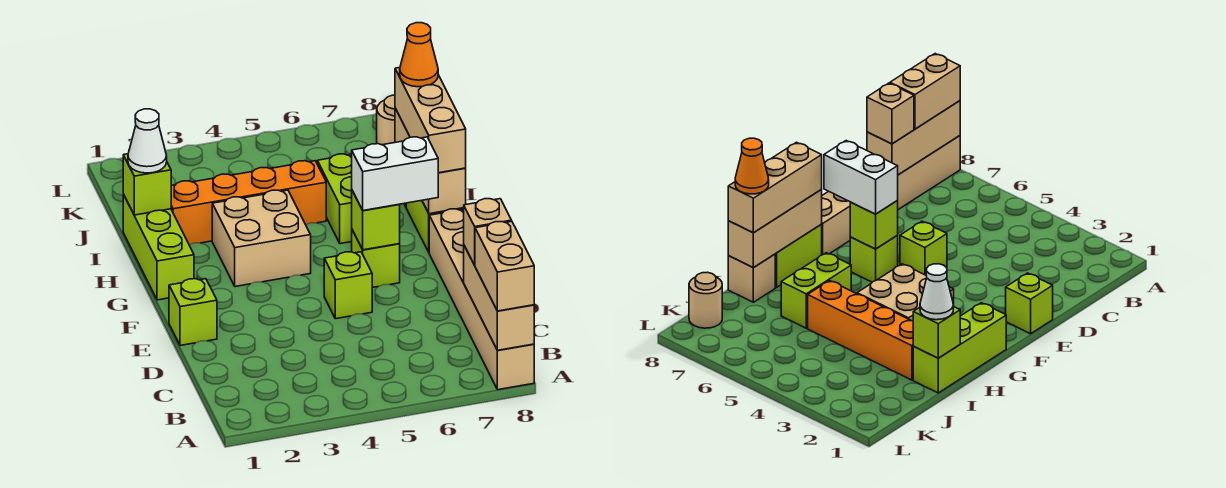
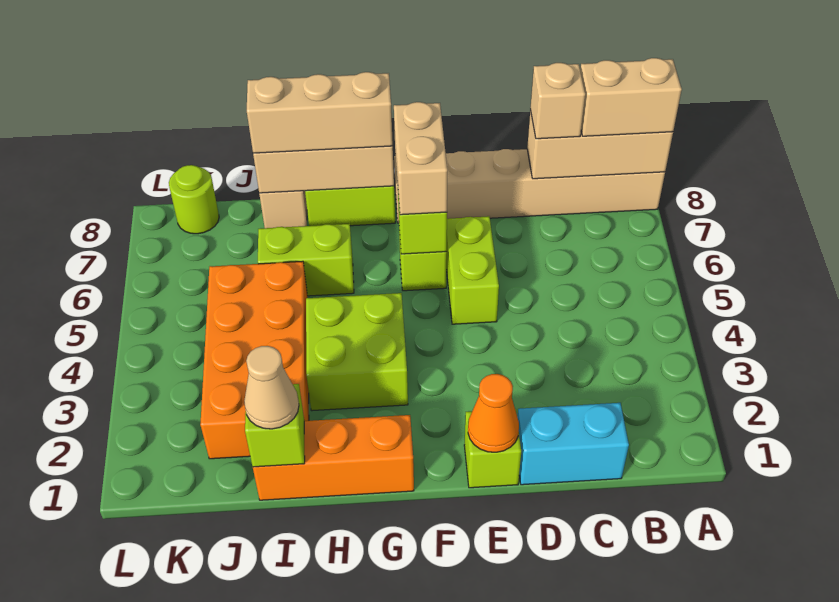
none -> cyan 1x2 brick [517,403,629,485]
lime 1x1 brick [324,252,372,319] -> lime 1x2 brick [446,216,499,324]
white 1x2 brick [352,137,438,210] -> tan 1x2 brick [394,102,447,215]
lime 1x3 brick [123,194,194,300] -> orange 1x3 brick [253,415,414,500]
tan 2x2 brick [212,190,311,287] -> lime 2x2 brick [306,293,408,411]
white 1x1 cone [128,109,167,173] -> tan 1x1 cone [244,346,299,429]
orange 1x4 brick [171,161,326,245] -> orange 2x4 brick [200,261,309,459]
orange 1x1 cone [400,23,438,87] -> orange 1x1 cone moved to [468,374,519,452]
tan 1x1 round brick [377,95,395,145] -> lime 1x1 round brick [169,165,219,234]

